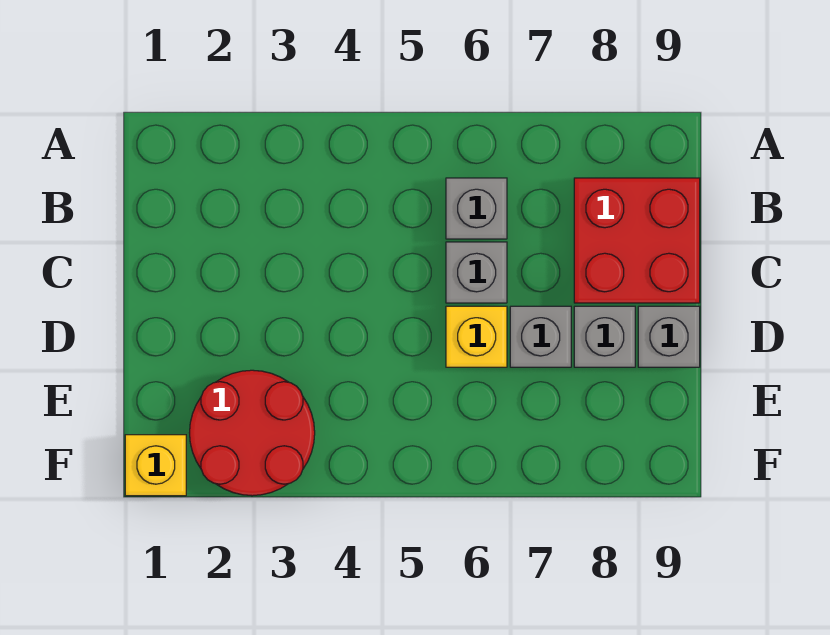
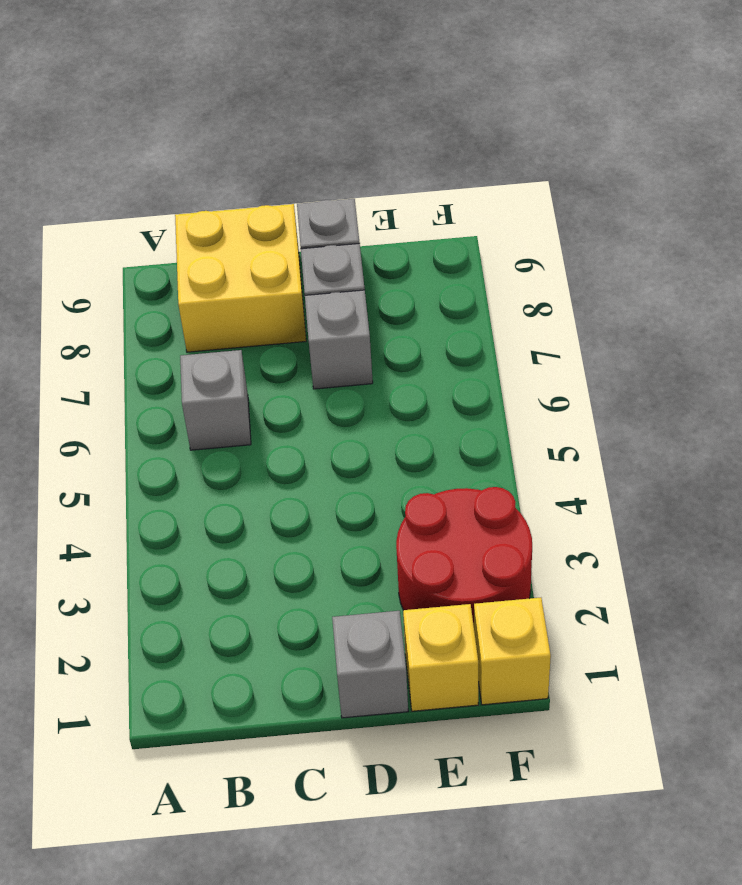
red 2x2 brick [574,178,700,303] -> yellow 2x2 brick [175,204,306,352]
grey 1x1 brick [446,242,507,303] -> grey 1x1 brick moved to [332,611,408,718]
yellow 1x1 brick [446,306,507,367] -> yellow 1x1 brick moved to [403,604,478,711]

